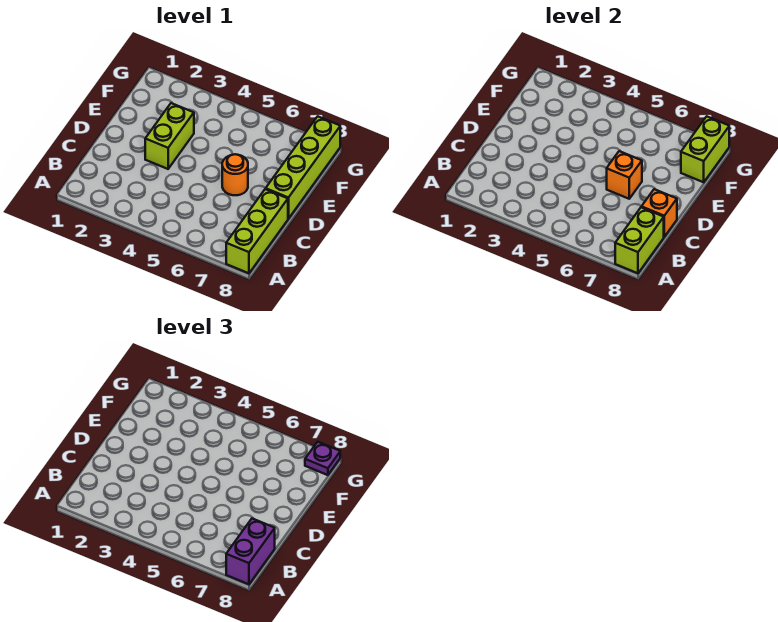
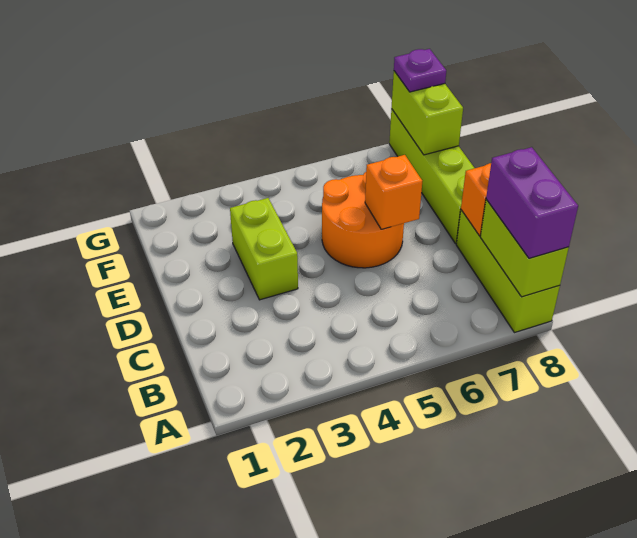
orange 1x1 round brick [222,154,248,195] -> orange 2x2 round brick [322,172,404,268]

